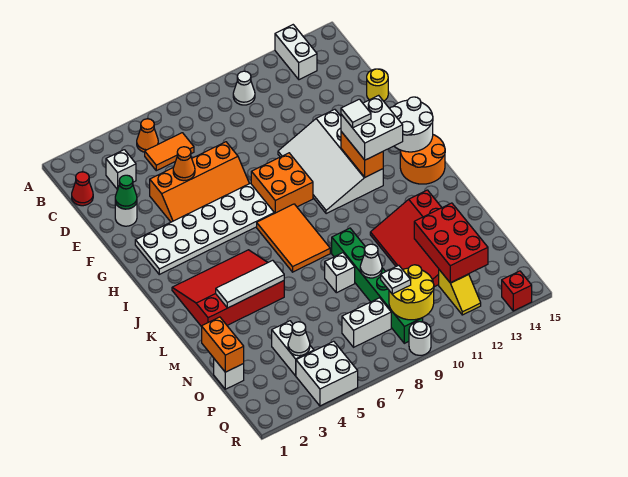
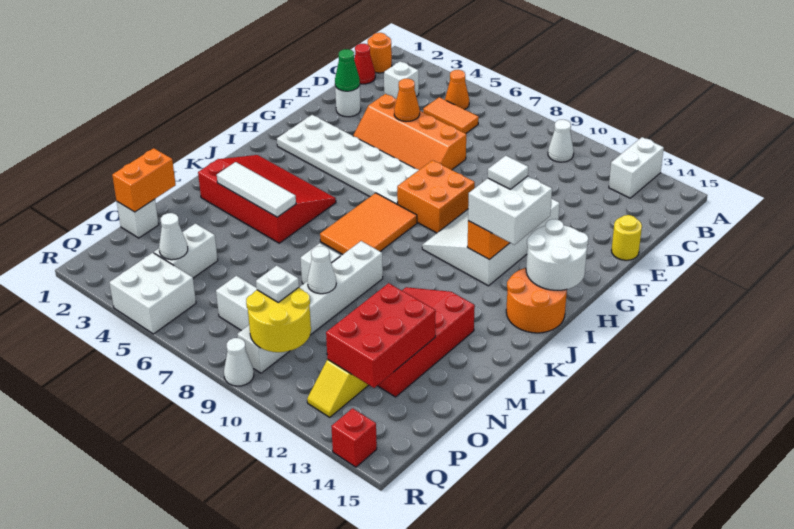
none -> orange 1x1 round brick [368,33,392,73]
green 1x6 brick [332,228,423,343] -> white 1x6 brick [238,241,383,373]
white 1x1 round brick [409,322,431,355] -> white 1x1 cone [224,338,254,386]

